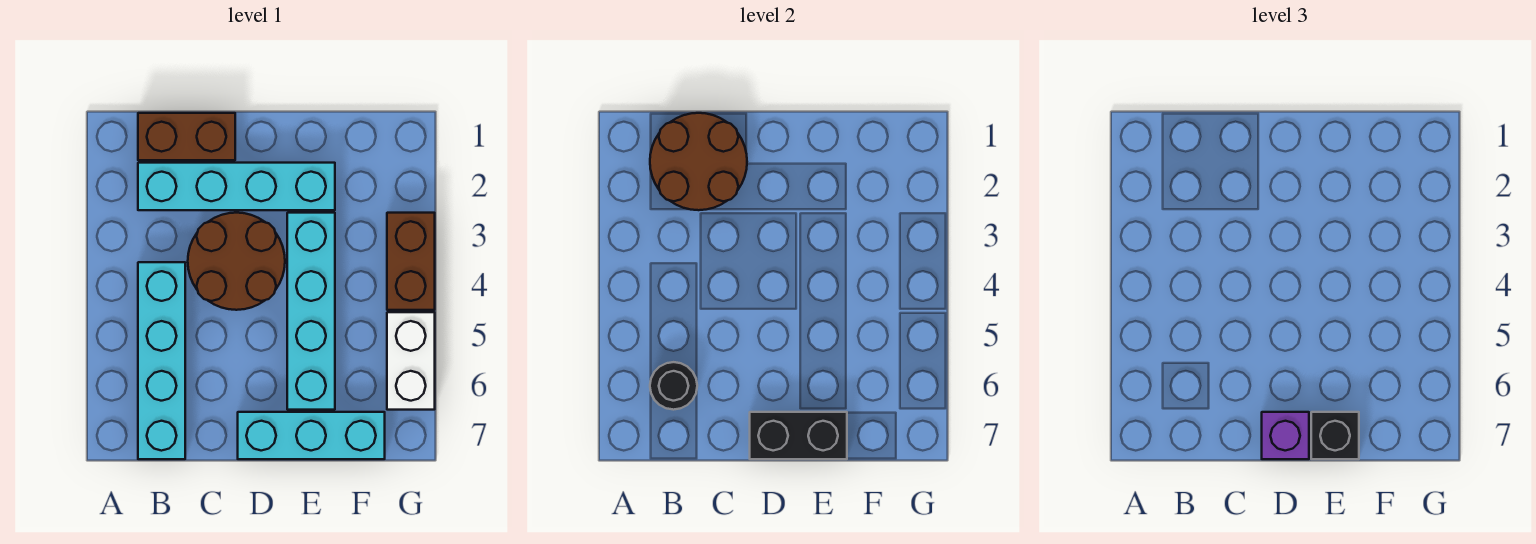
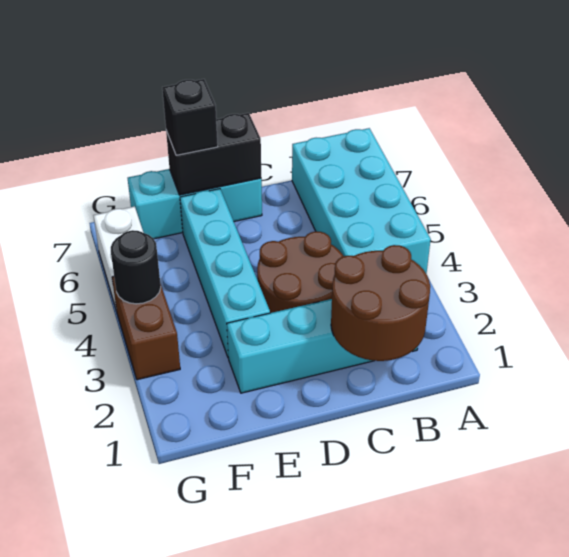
brown 1x2 brick [138,113,235,160] -> none
cyan 1x4 brick [138,262,185,459] -> cyan 2x4 brick [292,128,431,274]
black 1x1 round brick [650,362,697,410] -> black 1x1 round brick moved to [111,230,161,304]
purple 1x1 brick [1262,412,1309,459] -> none

